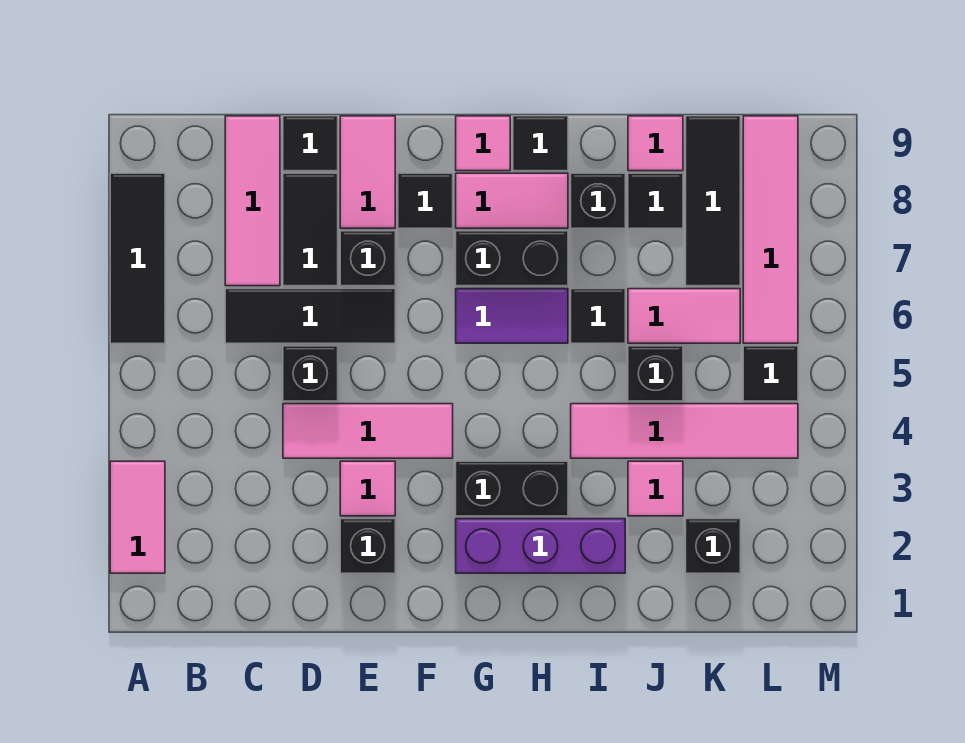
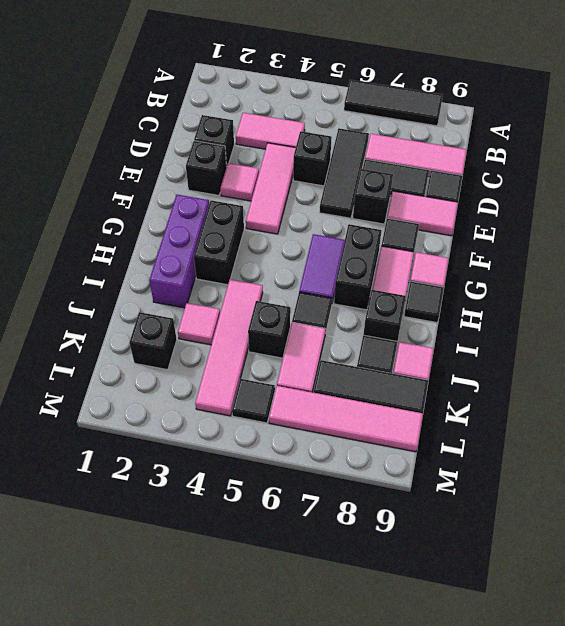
pink 1x2 tile [110,461,165,573] -> pink 1x2 tile moved to [236,113,305,149]
none -> black 1x1 brick [194,115,234,166]

